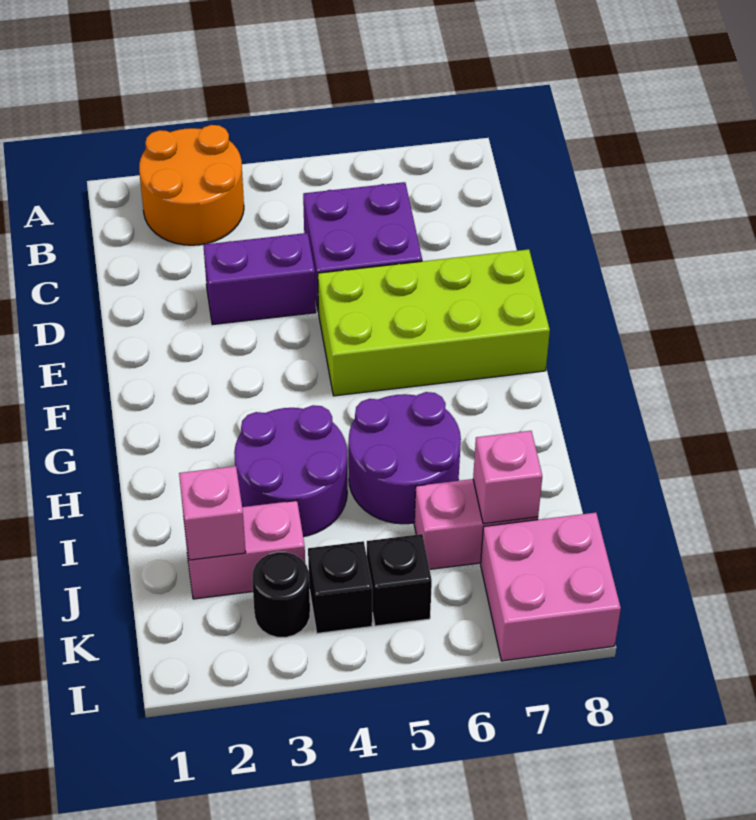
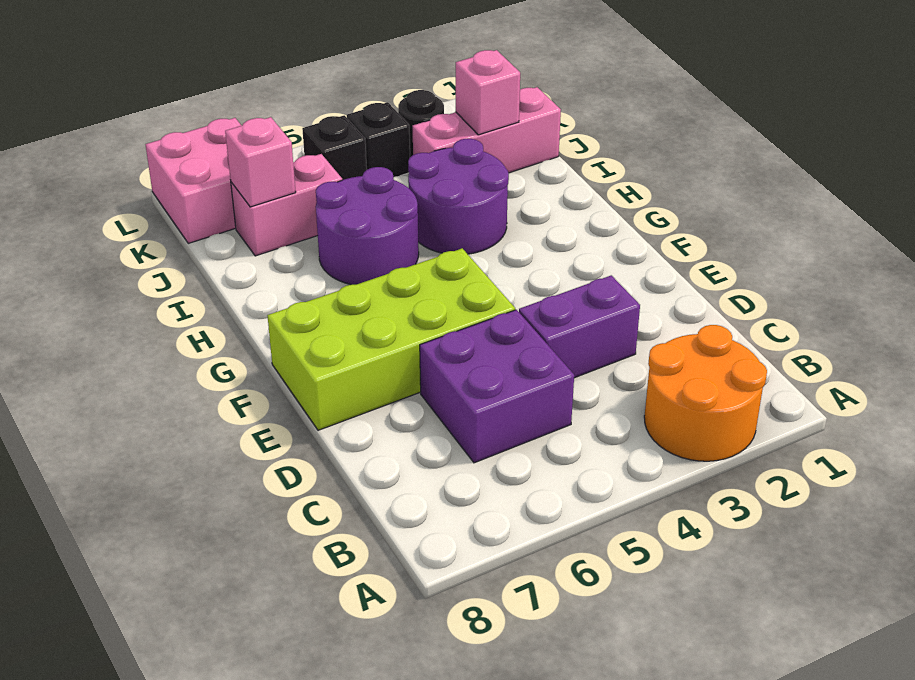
pink 1x2 brick [184,501,305,599] -> pink 1x3 brick [413,87,561,173]

